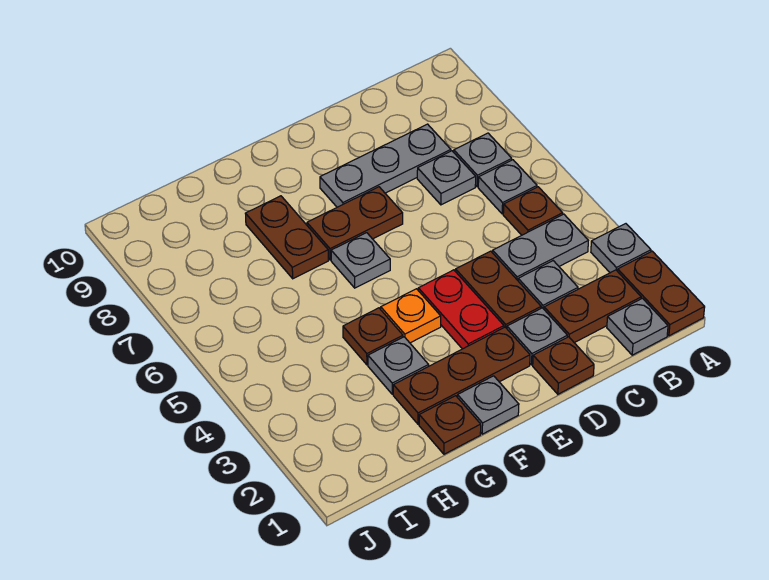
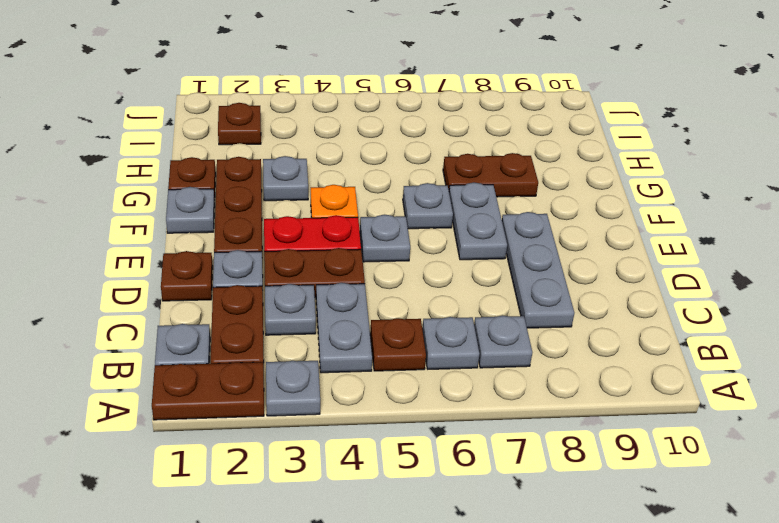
grey 1x1 plate [417,151,476,205] -> grey 1x1 plate moved to [360,215,410,262]
brown 1x2 plate [307,187,403,260] -> grey 1x2 plate [449,182,507,260]
brown 1x1 plate [343,308,403,365] -> brown 1x1 plate moved to [218,103,261,145]

